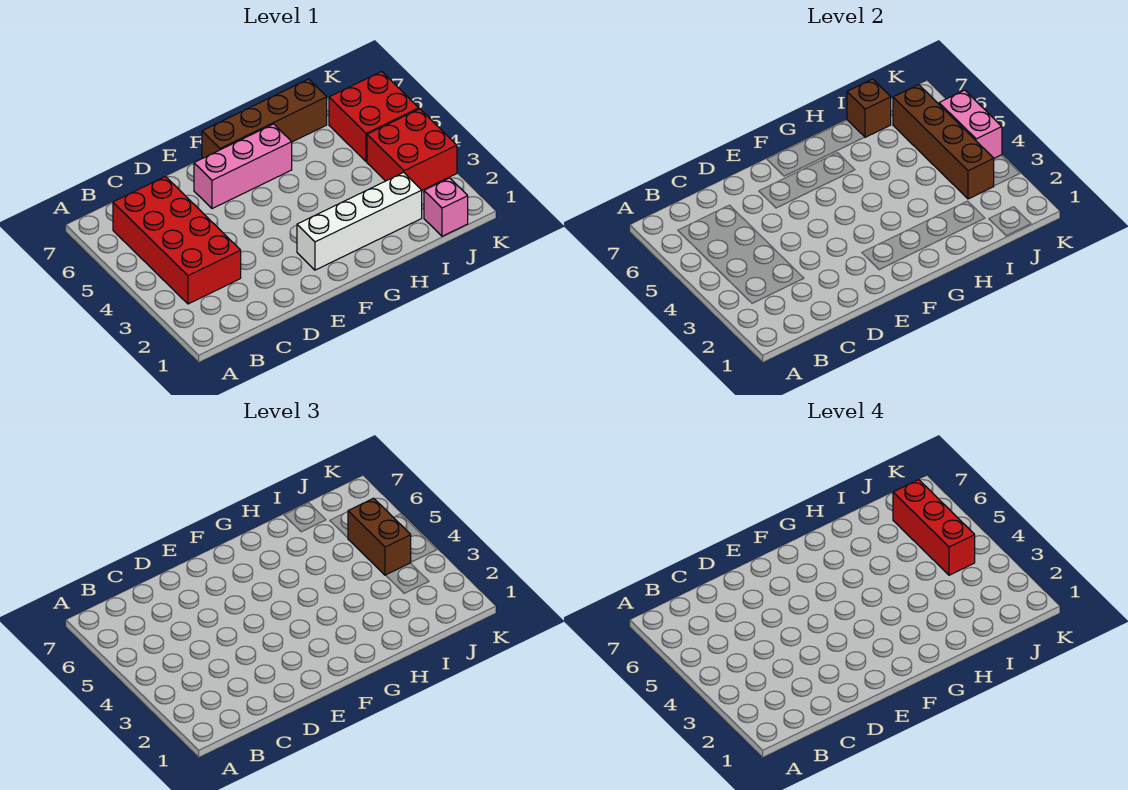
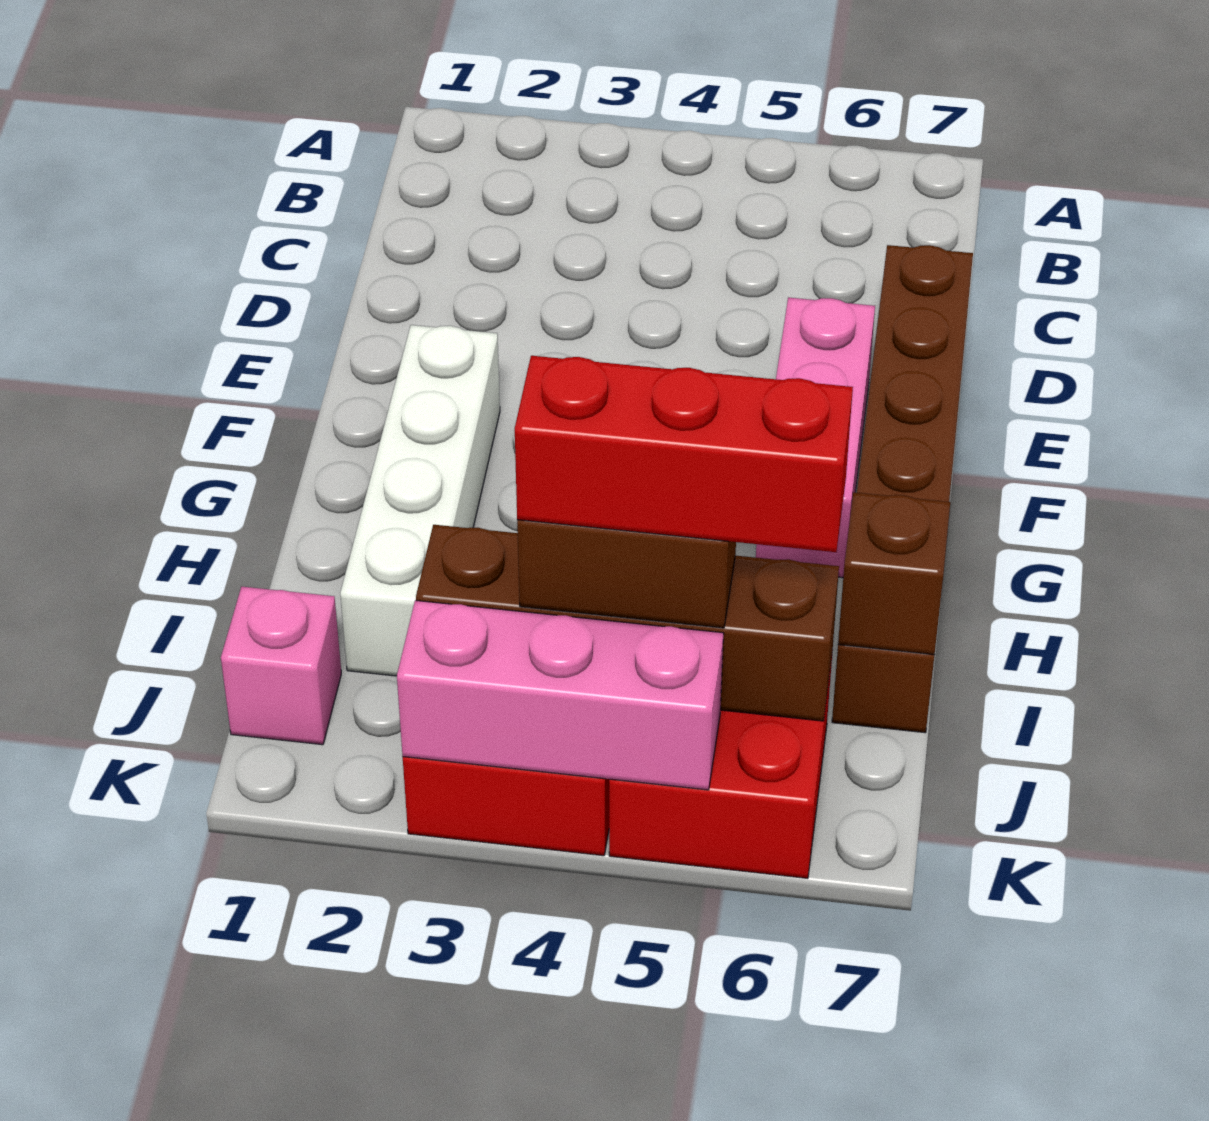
red 2x4 brick [113,176,241,304] -> none
brown 1x4 brick [202,79,327,158] -> brown 1x6 brick [832,245,973,733]
pink 1x2 brick [939,90,1002,158] -> pink 1x3 brick [397,600,724,790]

